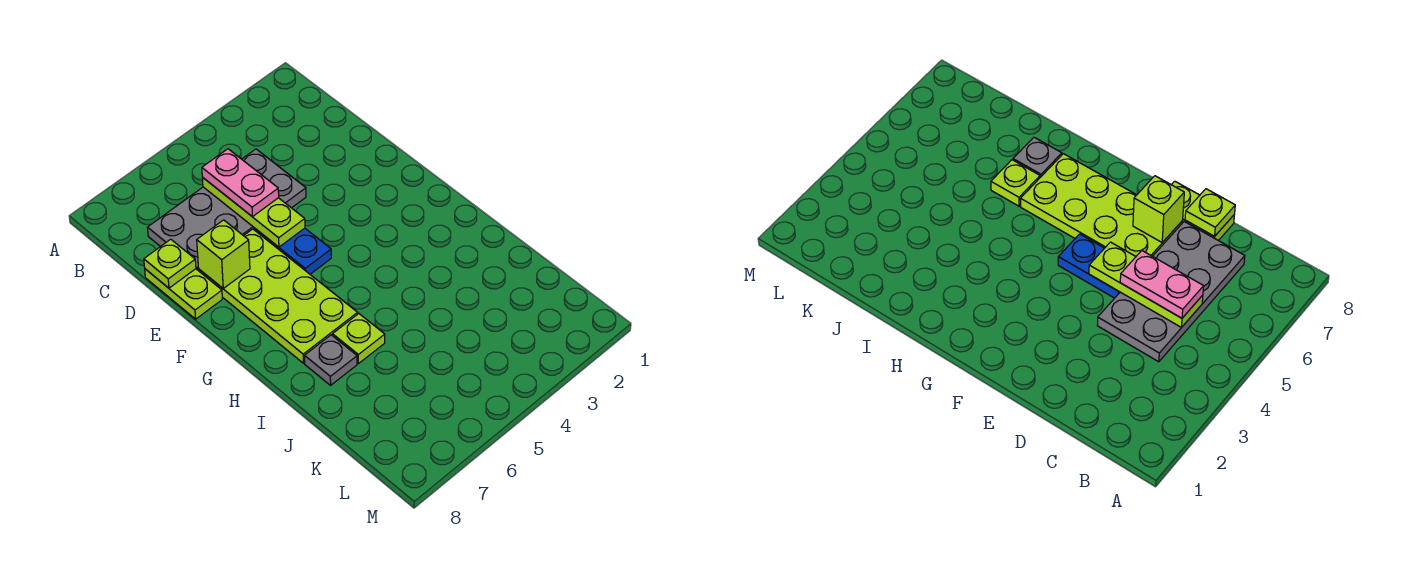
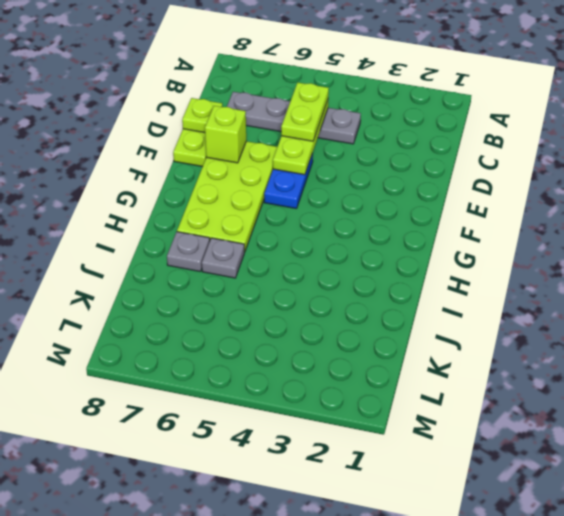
grey 2x4 plate [148,149,306,271] -> grey 1x4 plate [227,92,361,144]
pink 1x2 plate [202,149,279,217] -> lime 1x2 plate [281,83,329,141]
lime 1x1 plate [333,314,385,364] -> grey 1x1 plate [202,238,244,278]

